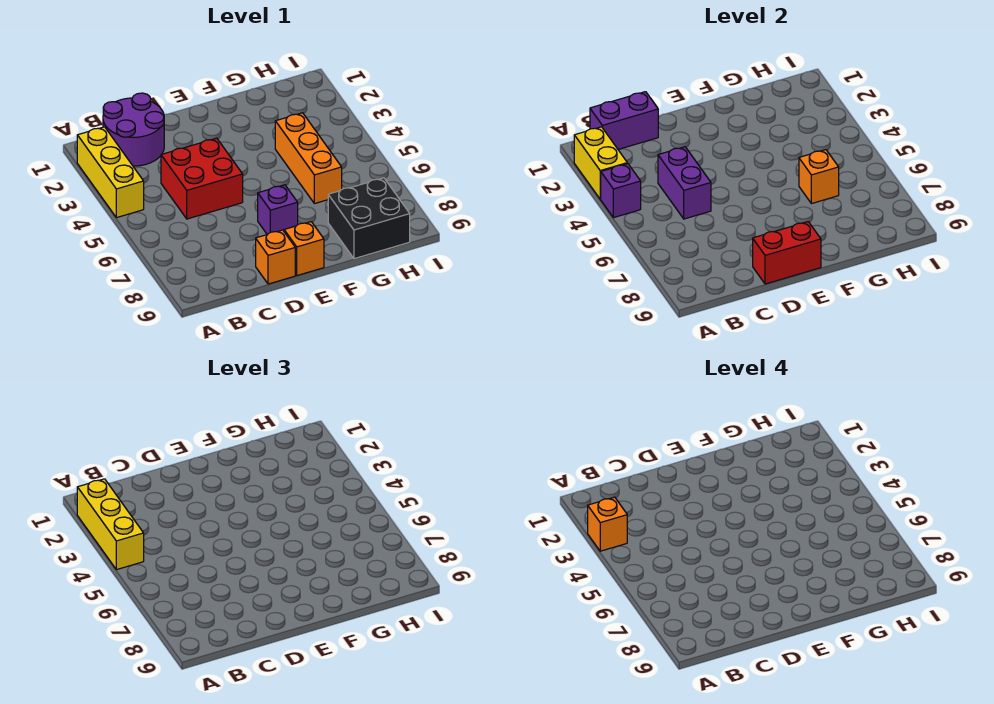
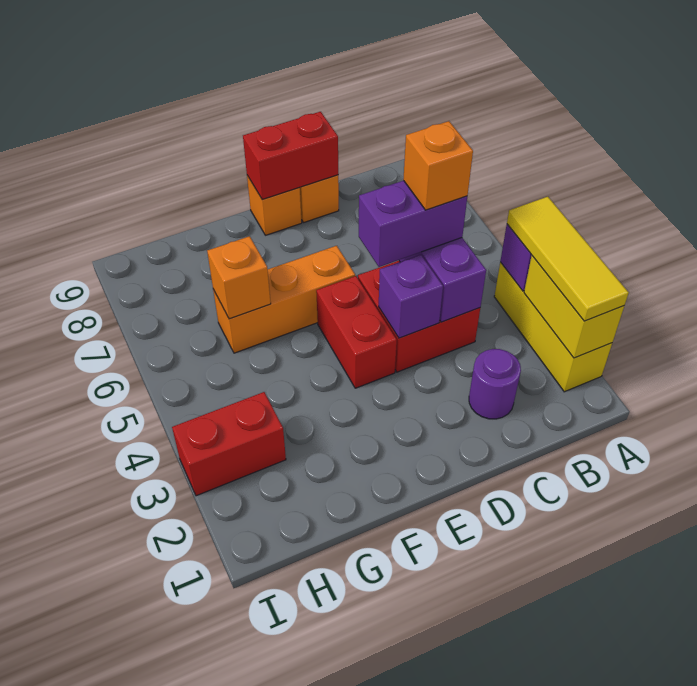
yellow 1x3 brick [77,479,144,570] -> yellow 1x3 tile [507,197,629,321]
orange 1x1 brick [588,497,627,551] -> orange 1x1 brick moved to [403,121,473,210]
purple 2x2 round brick [103,93,164,166] -> purple 1x1 round brick [469,349,521,419]
purple 1x2 brick [590,92,658,150] -> purple 1x2 brick moved to [359,181,467,267]
none -> red 1x2 brick [316,276,397,388]
purple 1x1 brick [258,185,298,234] -> purple 1x1 brick moved to [379,255,443,338]
orange 1x3 brick [275,113,342,204] -> orange 1x3 brick turned to [213,246,355,353]
black 2x2 brick [328,178,410,259] -> none
none -> red 1x2 brick [172,392,286,496]

